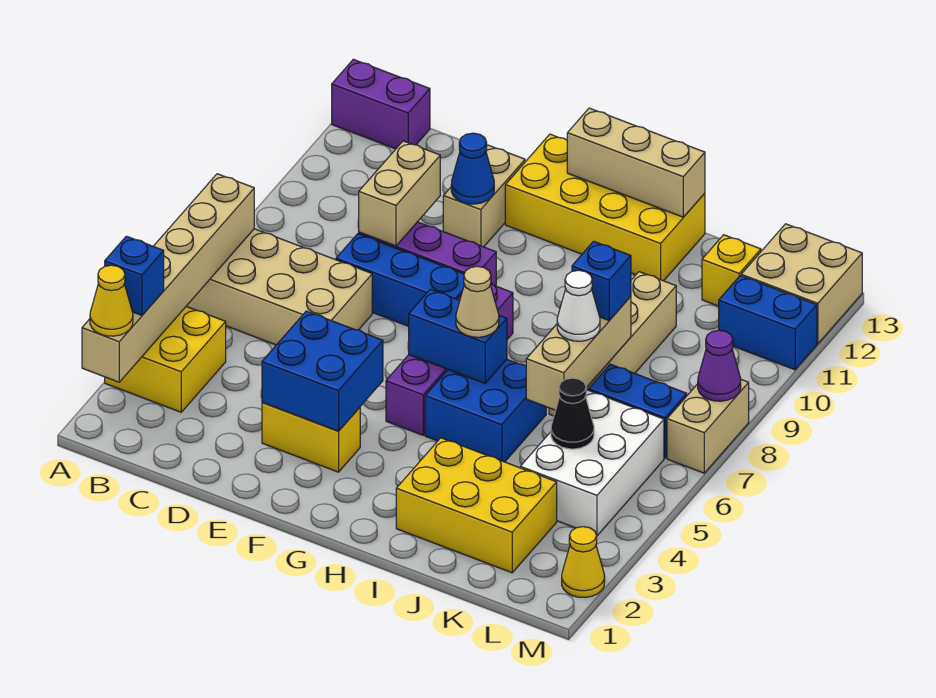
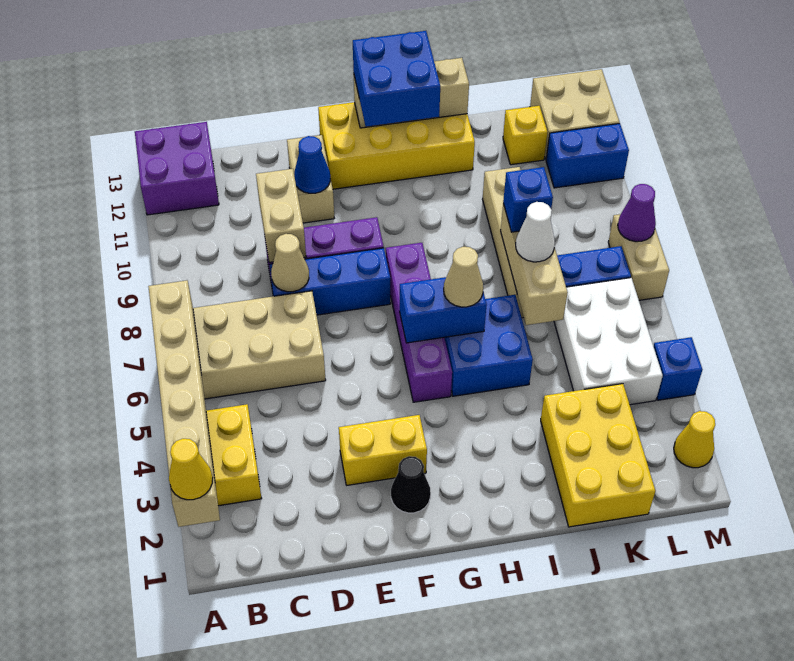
blue 1x1 brick [105,236,164,315] -> blue 1x1 brick moved to [653,337,702,400]
purple 1x2 brick [332,59,430,149] -> purple 2x2 brick [135,122,219,215]
none -> tan 1x1 cone [271,234,309,292]
blue 2x2 brick [262,311,383,431] -> blue 2x2 brick moved to [353,31,440,127]
yellow 2x3 brick [396,438,557,573] -> yellow 2x3 brick turned to [541,384,655,527]
black 1x1 cone [551,378,594,449] -> black 1x1 cone moved to [391,456,431,513]

